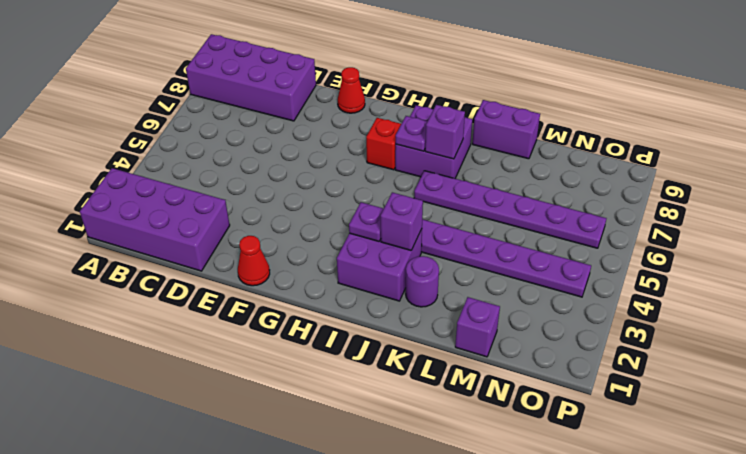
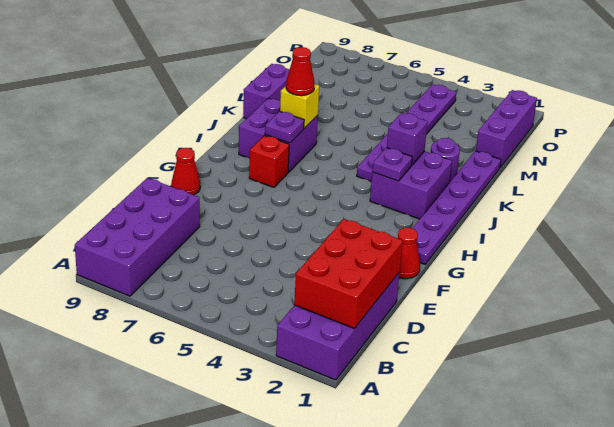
none -> red 2x3 brick [294,219,403,328]
purple 1x6 plate [414,171,607,248] -> purple 1x6 plate moved to [413,151,501,264]
purple 1x1 brick [425,105,465,159] -> yellow 1x1 brick [280,84,319,128]
none -> red 1x1 cone [286,47,315,96]
purple 1x1 brick [455,297,500,357] -> purple 1x3 brick [476,90,537,168]

